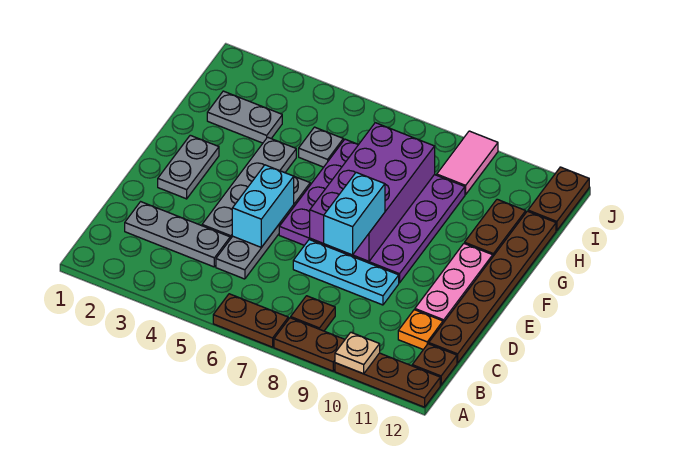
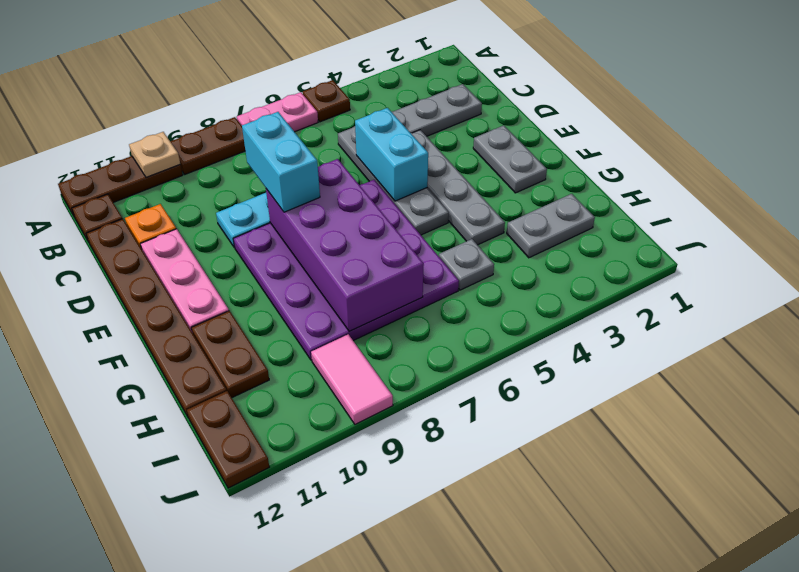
brown 1x2 plate [213,294,288,347] -> pink 1x2 plate [237,92,318,132]
brown 1x1 plate [291,296,335,331] -> brown 1x1 plate moved to [303,80,350,122]

